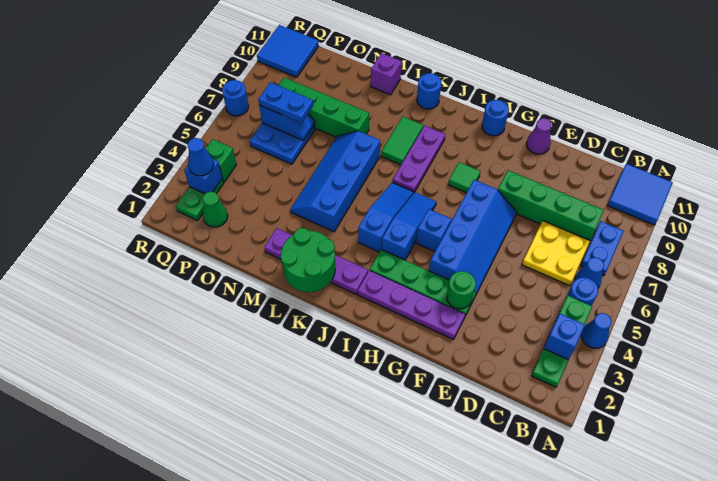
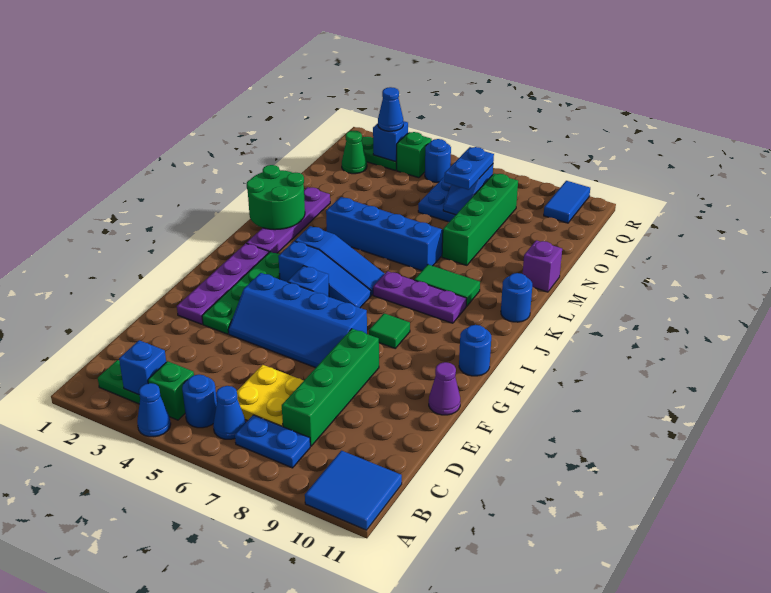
green 1x1 round brick [447,271,476,309] -> none
blue 2x2 tile [257,25,319,77] -> blue 1x2 tile [544,181,590,223]
blue 1x1 round brick [222,80,248,116] -> blue 1x1 round brick moved to [425,139,451,182]

